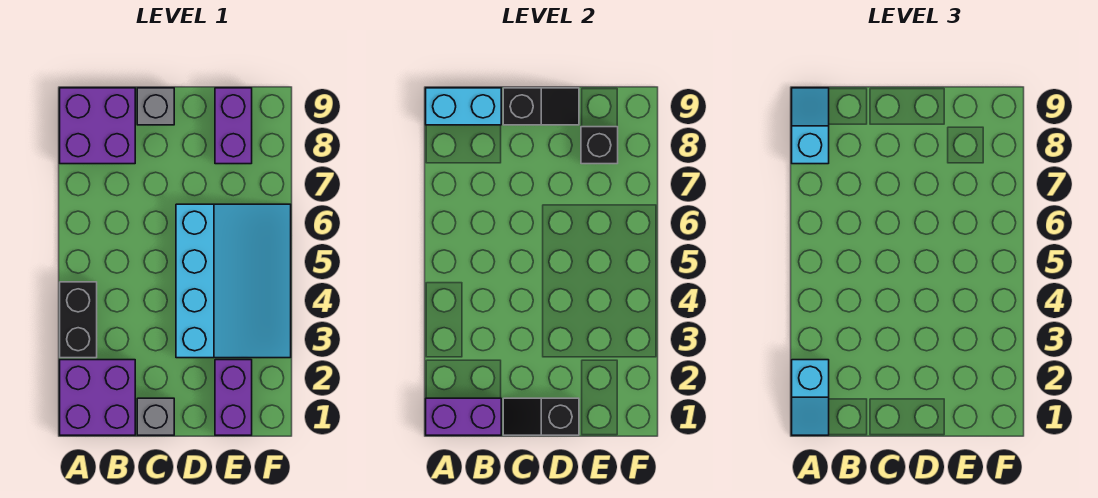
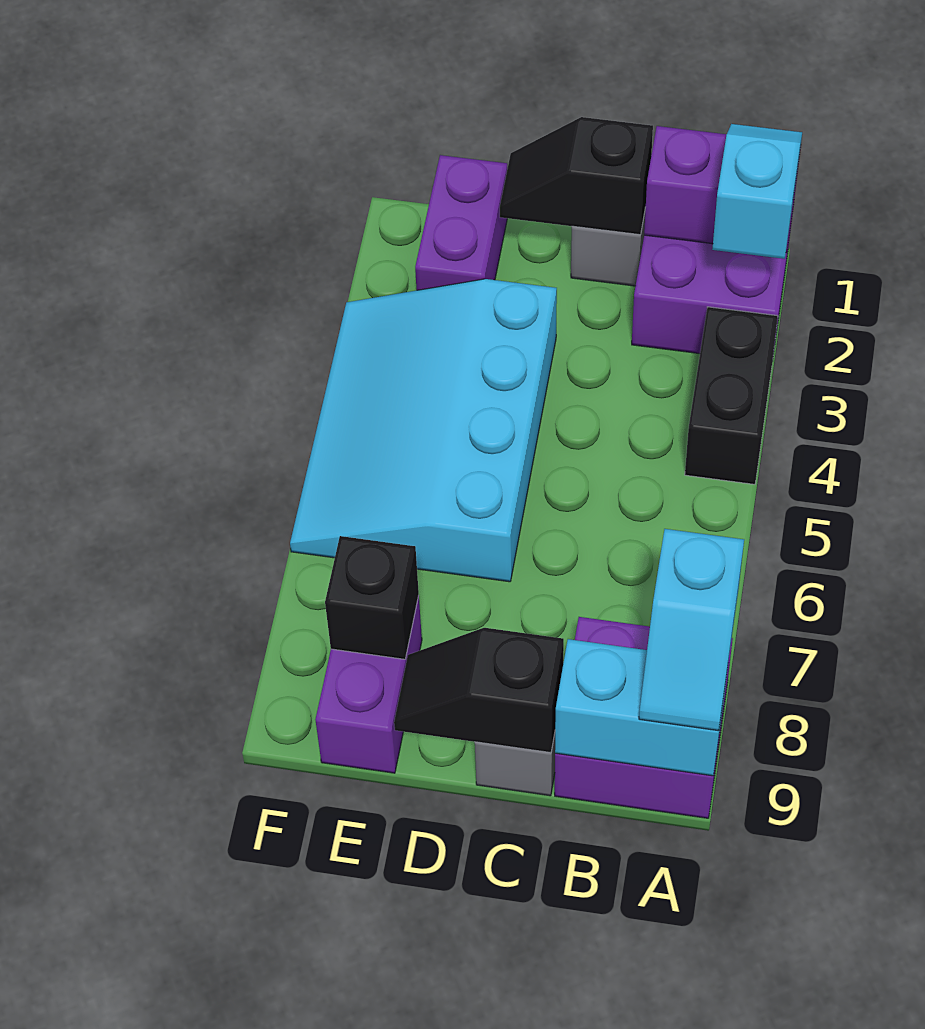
black 1x2 slope [503,398,579,435] -> black 1x2 slope turned to [500,117,653,235]

